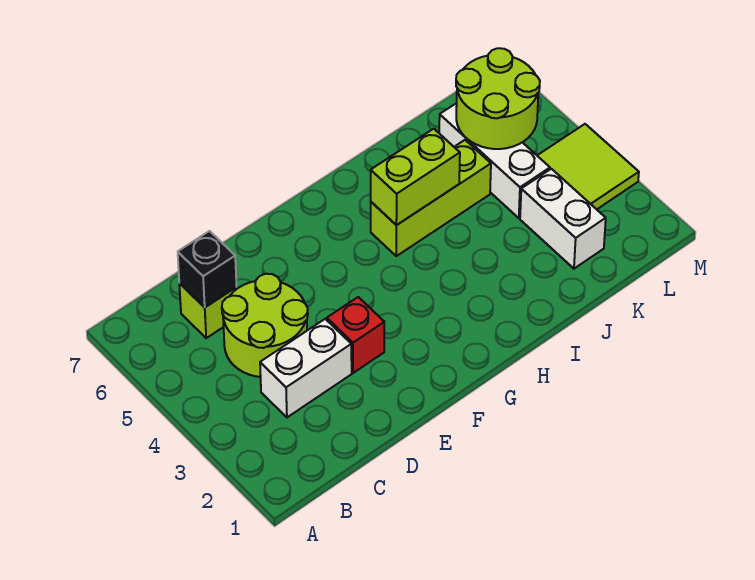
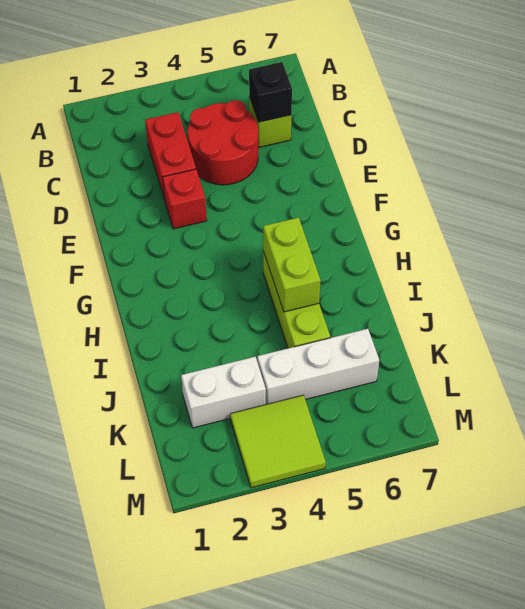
white 1x2 brick [260,319,352,417] -> red 1x2 brick [145,112,196,199]
lime 2x2 round brick [222,274,308,377] -> red 2x2 round brick [188,100,258,185]
lime 2x2 round brick [456,48,540,149] -> none

